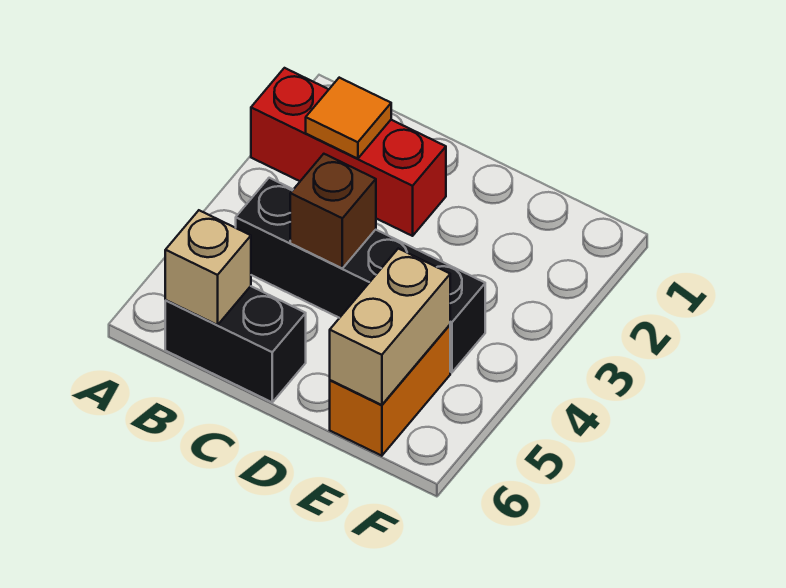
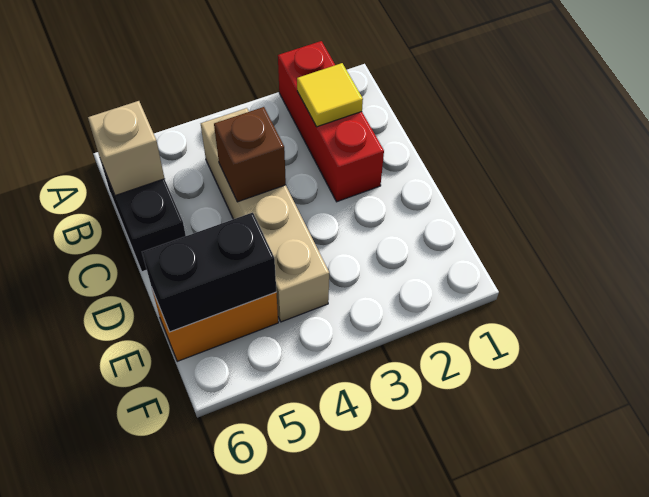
orange 1x1 tile [306,78,391,159] -> yellow 1x1 tile [297,63,363,127]
black 1x4 brick [236,178,485,372] -> tan 1x4 brick [201,108,329,322]
tan 1x2 brick [330,249,450,405] -> black 1x2 brick [142,213,276,332]

